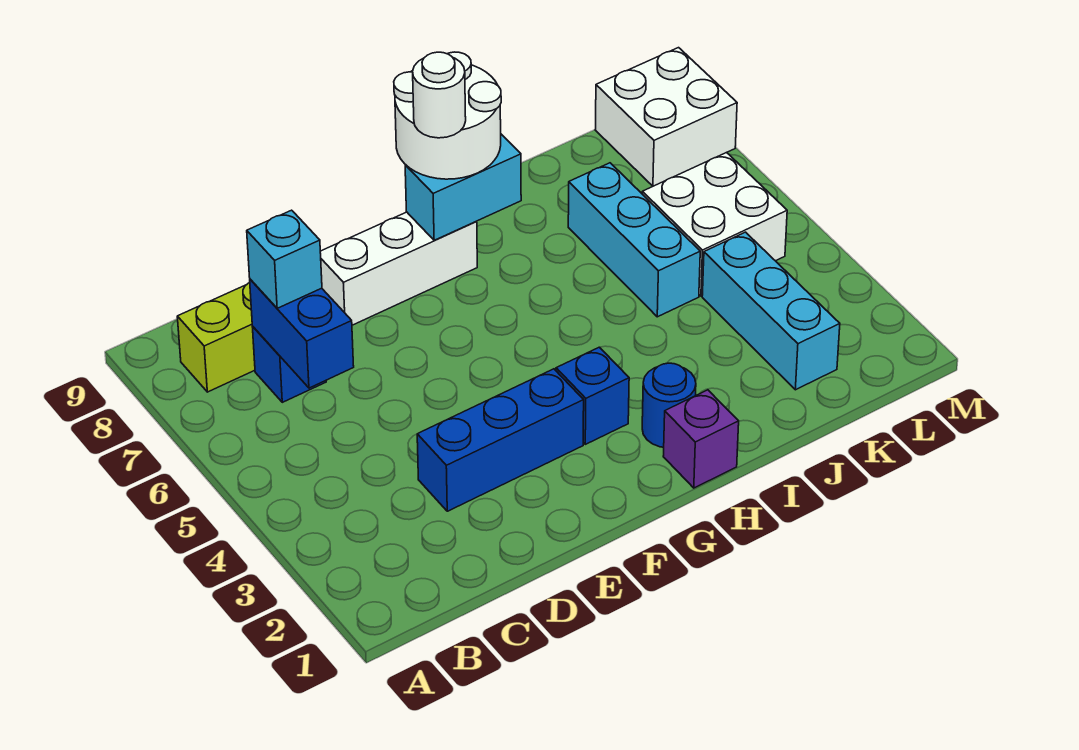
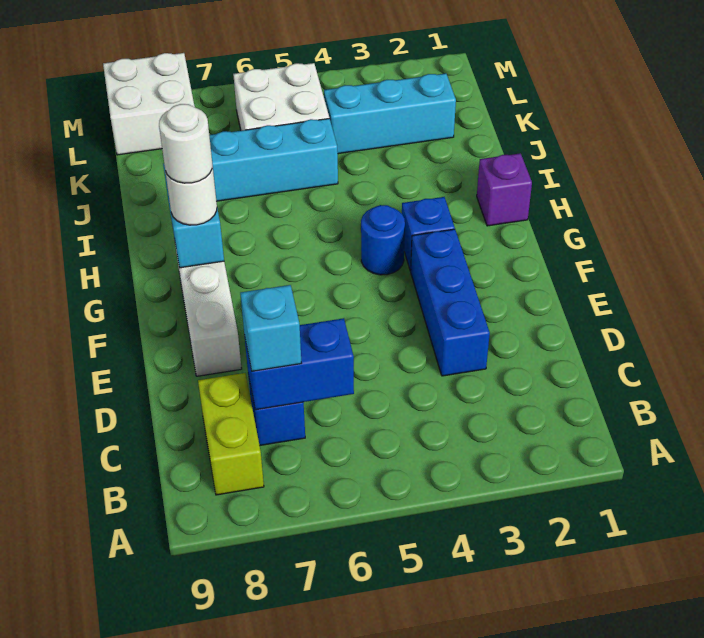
white 2x2 round brick [394,52,501,179] -> white 1x1 round brick [165,165,217,225]
blue 1x1 round brick [642,363,696,447] -> blue 1x1 round brick moved to [361,205,405,275]

